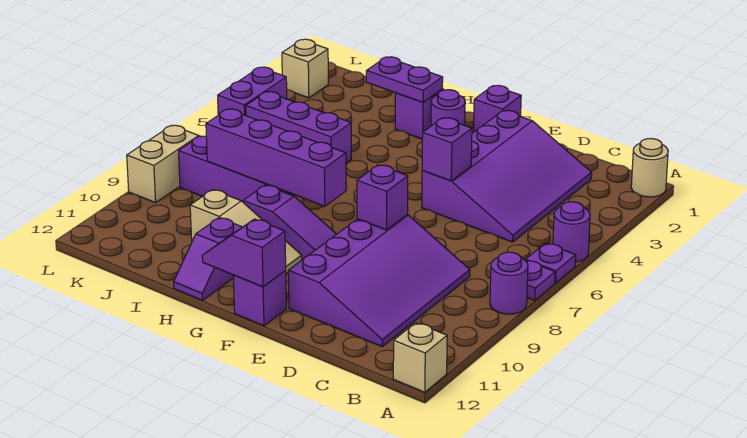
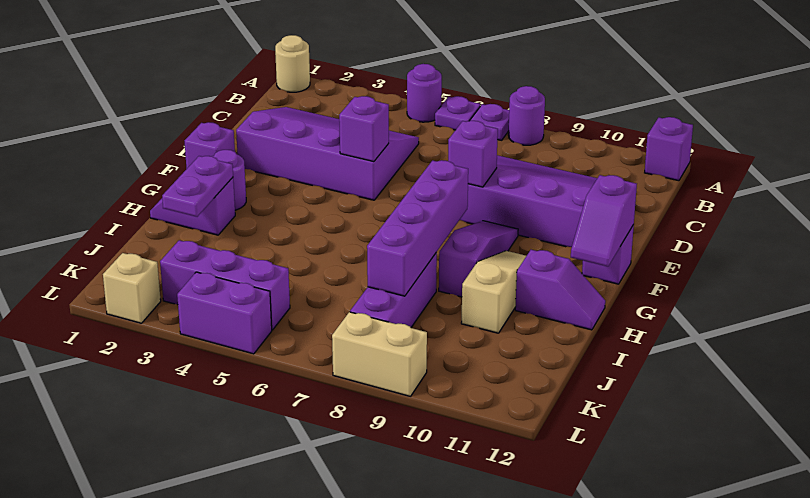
tan 1x1 brick [393,323,447,392] -> purple 1x1 brick [645,117,693,181]
purple 1x3 brick [246,92,351,163] -> purple 1x3 brick turned to [160,240,290,330]

